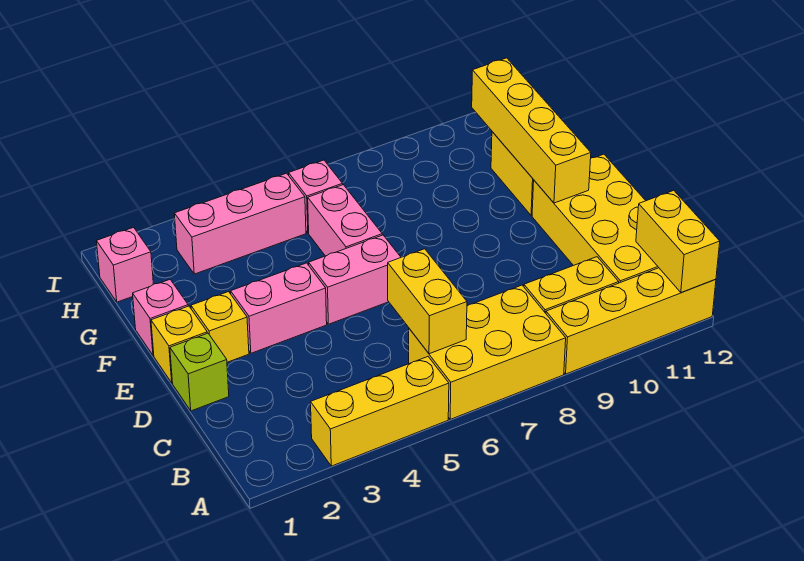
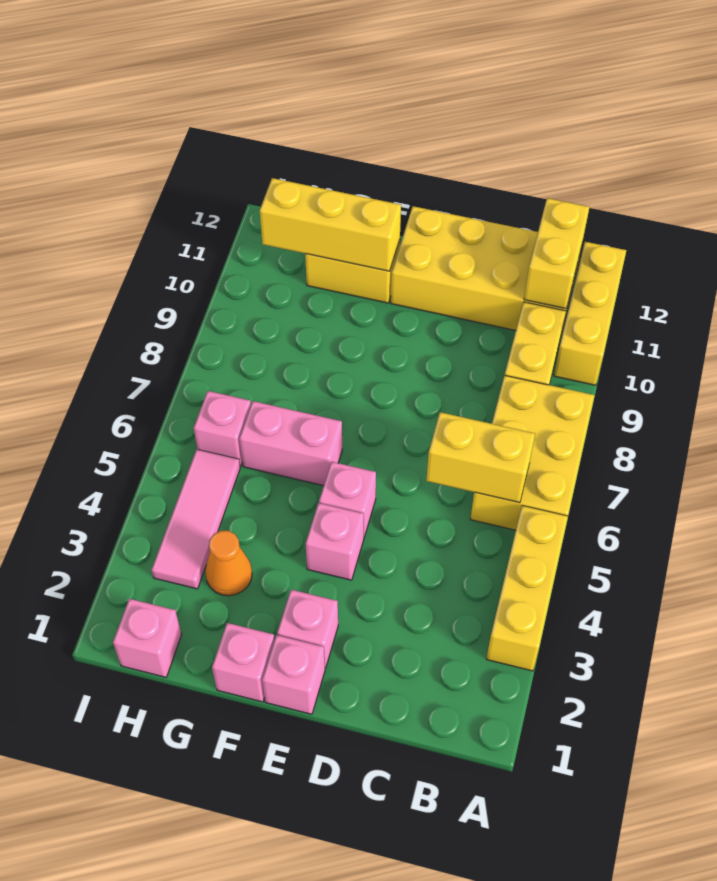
yellow 1x4 brick [546,268,716,374] -> yellow 1x3 brick [554,242,626,385]
yellow 1x2 brick [636,191,720,292] -> yellow 1x2 brick turned to [524,198,589,309]
lime 1x1 brick [170,333,229,411] -> none
yellow 1x1 brick [151,306,207,383] -> pink 1x1 brick [262,635,325,714]
yellow 1x1 brick [191,292,249,362] -> pink 1x1 brick [277,590,338,668]
pink 1x2 brick [231,263,327,353] -> pink 1x1 brick [306,503,364,580]
pink 1x2 brick [309,235,401,324] -> pink 1x1 brick [319,462,376,537]
yellow 1x4 brick [472,58,591,203] -> yellow 1x3 brick [260,178,401,271]
none -> orange 1x1 cone [205,531,252,596]
pink 1x3 brick [174,173,306,274] -> pink 1x3 tile [152,449,240,589]

